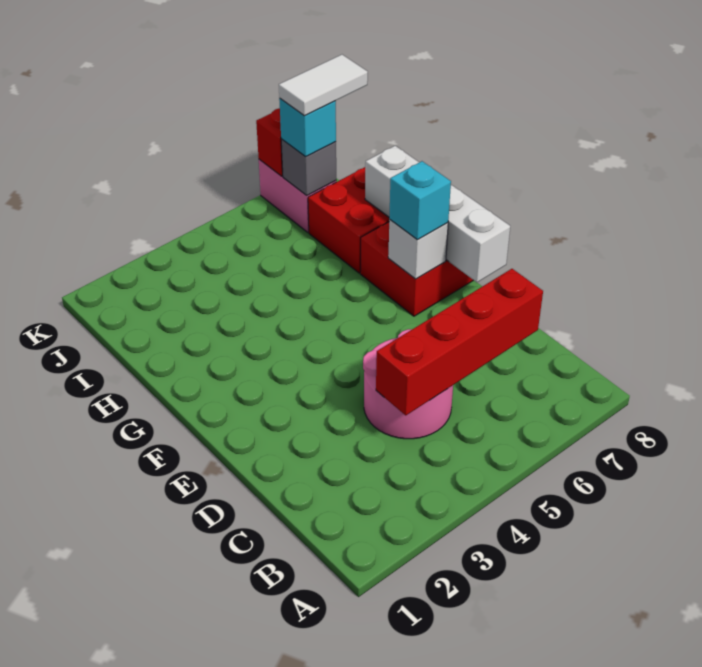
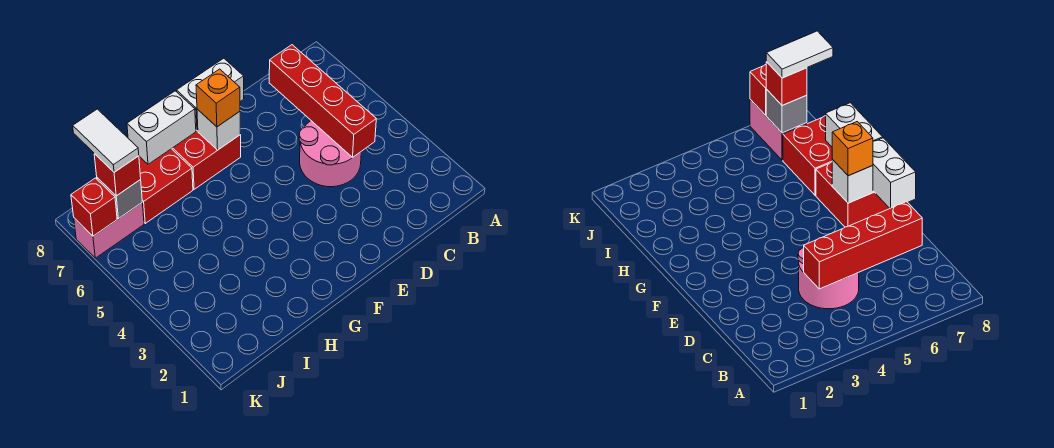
cyan 1x1 brick [389,161,451,240] -> orange 1x1 brick [196,69,240,127]
cyan 1x1 brick [279,99,336,157] -> red 1x1 brick [94,154,141,196]

